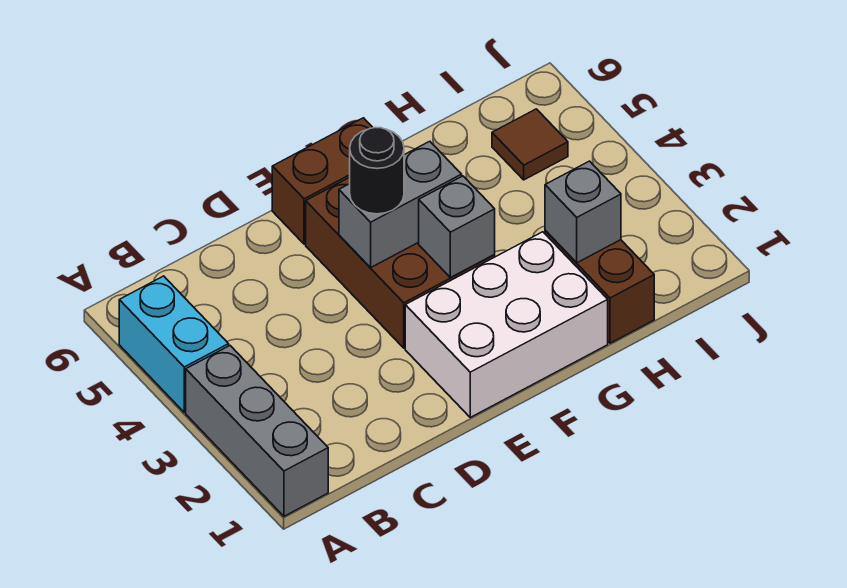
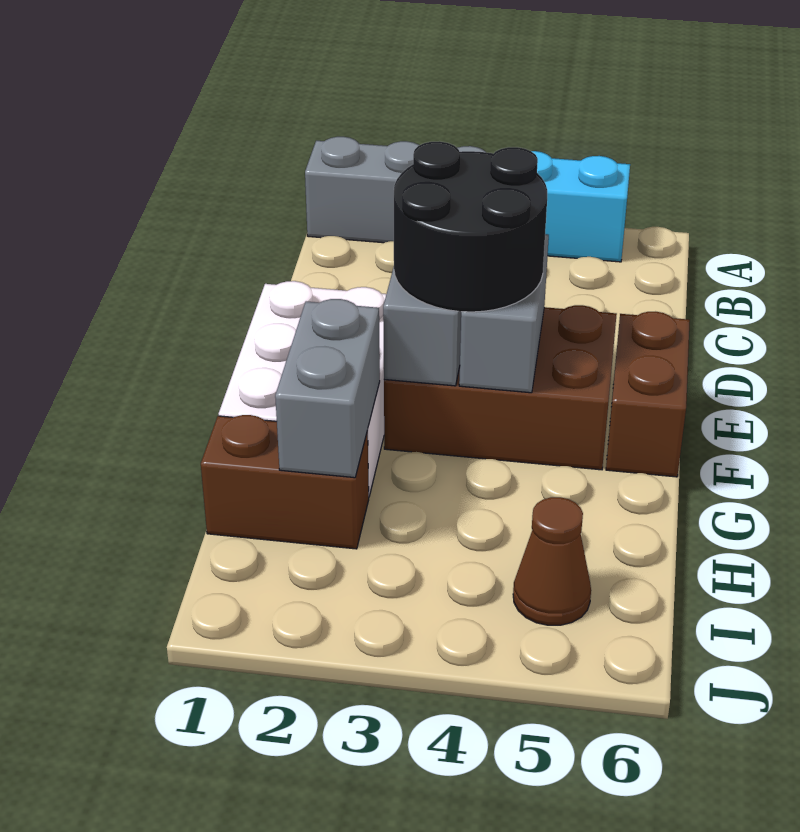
black 1x1 round brick [350,127,404,214] -> black 2x2 round brick [394,141,547,312]
grey 1x1 brick [545,161,621,263] -> grey 1x2 brick [275,299,380,478]
brown 1x1 tile [492,109,568,180] -> brown 1x1 cone [513,497,591,625]

